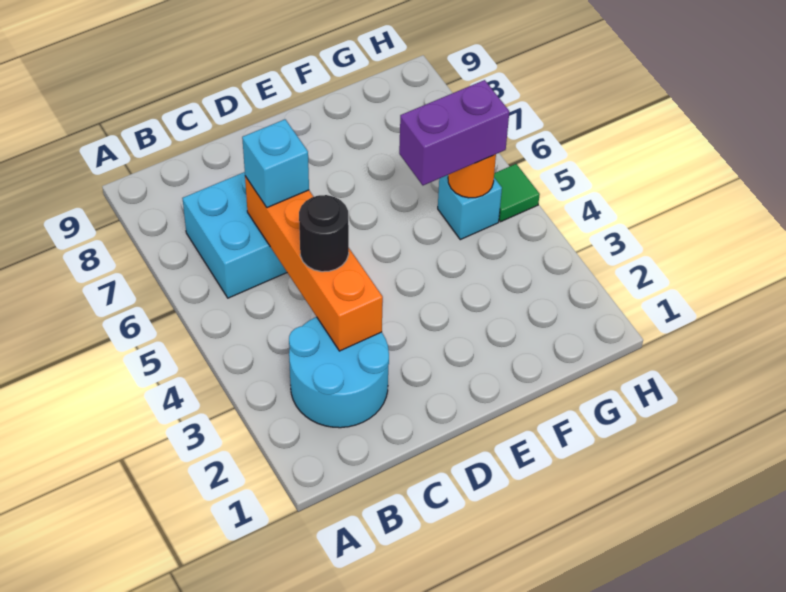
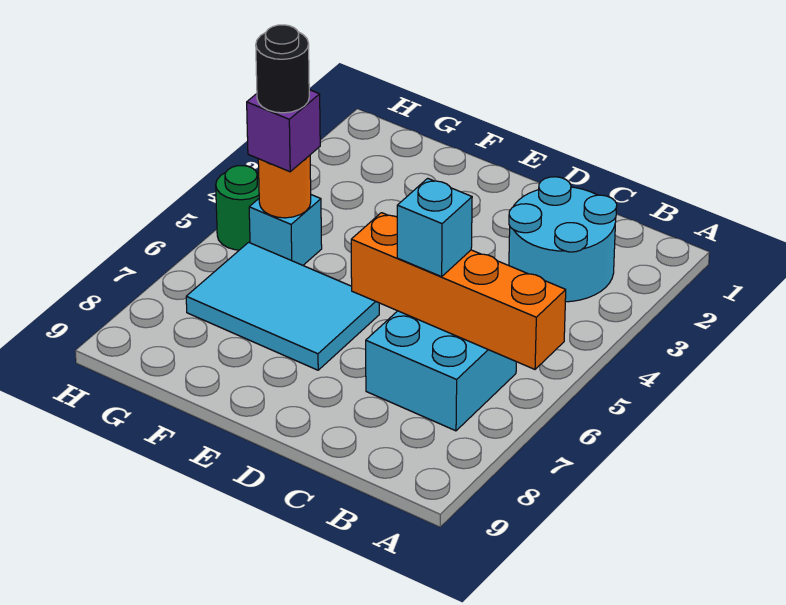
orange 1x4 brick [245,176,383,351] -> orange 1x4 brick turned to [351,213,566,369]
black 1x1 round brick [299,195,349,272] -> black 1x1 round brick moved to [256,25,309,113]
none -> cyan 2x3 tile [186,242,379,370]
purple 1x2 brick [399,80,509,185] -> purple 1x1 brick [247,90,320,172]
green 1x1 tile [494,164,540,222] -> green 1x1 round brick [216,166,259,250]

